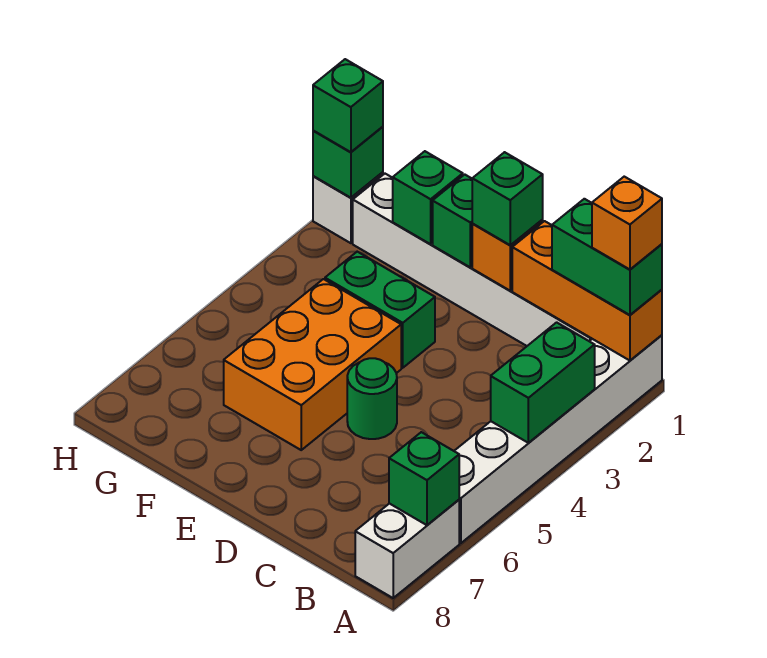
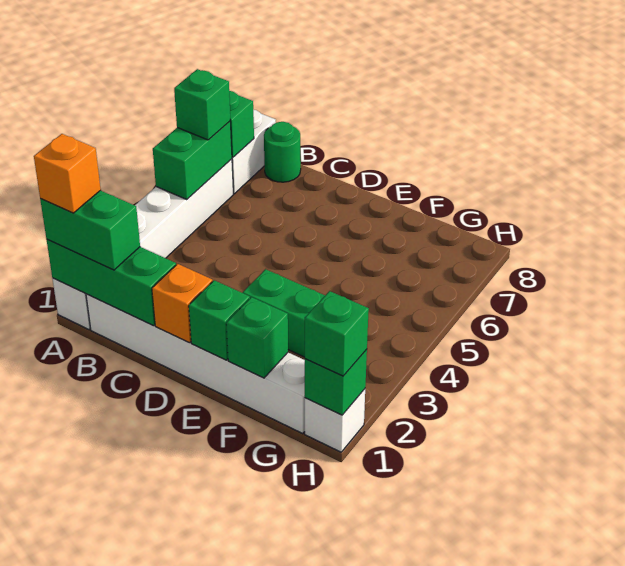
orange 1x3 brick [512,221,662,361] -> green 1x3 brick [47,240,176,326]
green 1x2 brick [491,322,595,443] -> green 1x2 brick moved to [153,121,232,199]
green 1x1 brick [472,152,543,245] -> green 1x1 brick moved to [174,69,230,140]
green 1x1 round brick [347,358,397,439] -> green 1x1 round brick moved to [264,122,301,182]
orange 2x3 brick [224,279,401,450] -> none

